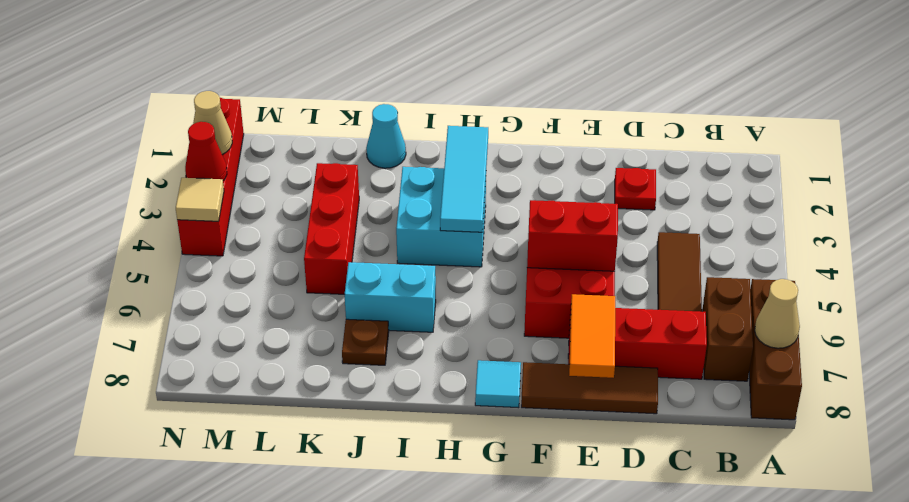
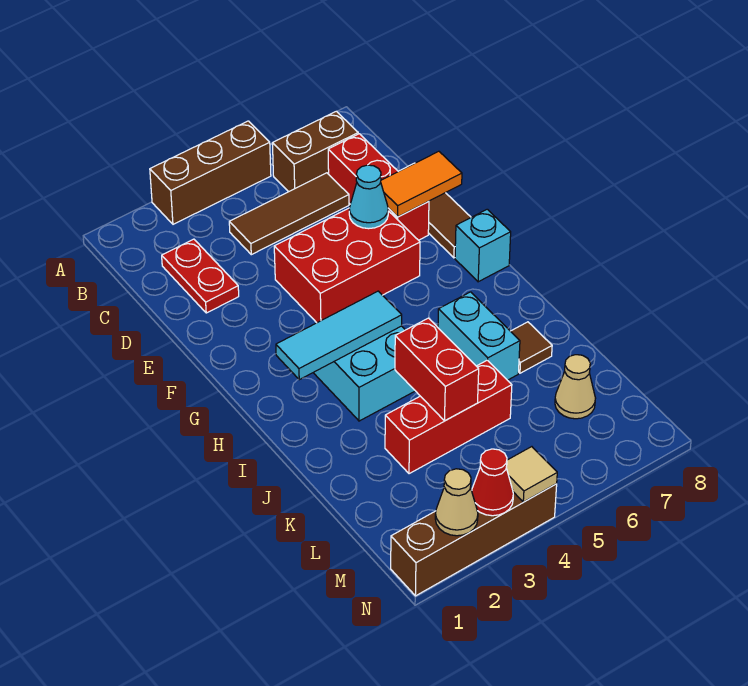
brown 1x3 brick [749,279,802,420] -> brown 1x3 brick moved to [150,121,271,224]
tan 1x1 cone [755,279,800,348] -> tan 1x1 cone moved to [555,355,595,419]
red 1x1 plate [615,168,656,210] -> red 1x2 plate [162,239,239,313]
red 1x2 brick [527,200,618,271] -> red 1x2 brick moved to [395,318,479,421]
cyan 1x1 tile [475,360,521,408] -> cyan 1x1 brick [455,209,511,282]
cyan 1x1 cone [366,104,406,168] -> cyan 1x1 cone moved to [349,165,388,229]
brown 1x1 plate [342,319,389,365] -> brown 1x1 tile [511,322,552,373]
red 1x4 brick [177,98,244,256] -> brown 1x4 brick [391,484,557,596]

